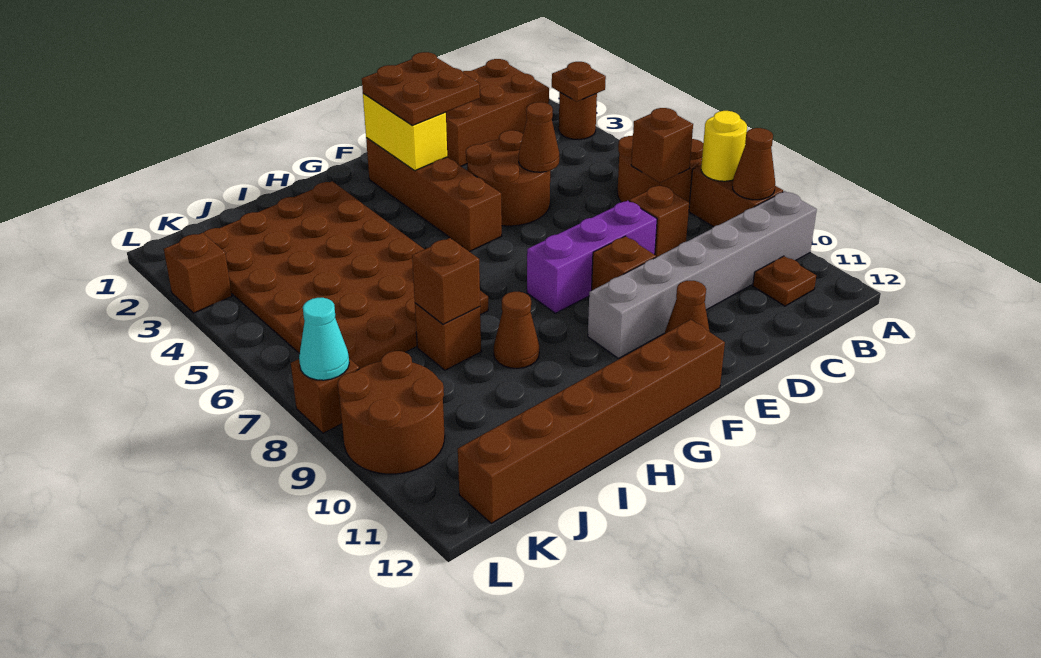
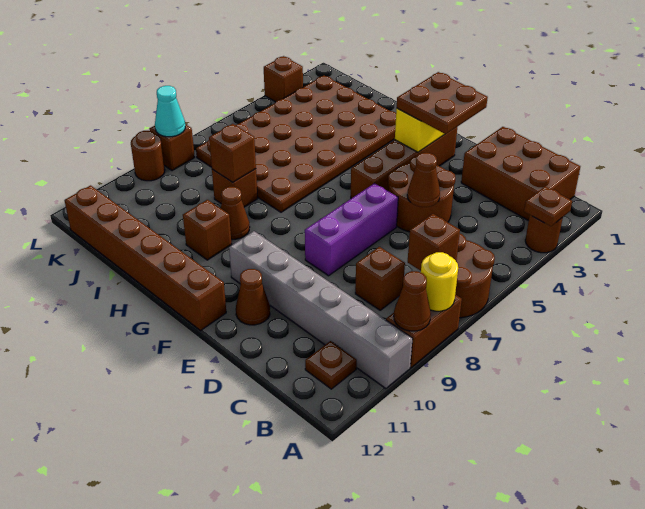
purple 1x3 brick [527,201,657,313] -> purple 1x3 brick turned to [305,183,398,276]
brown 1x1 brick [592,236,656,290] -> brown 1x1 brick moved to [183,200,232,260]
brown 2x2 round brick [338,351,445,474] -> brown 1x1 round brick [131,131,165,181]

